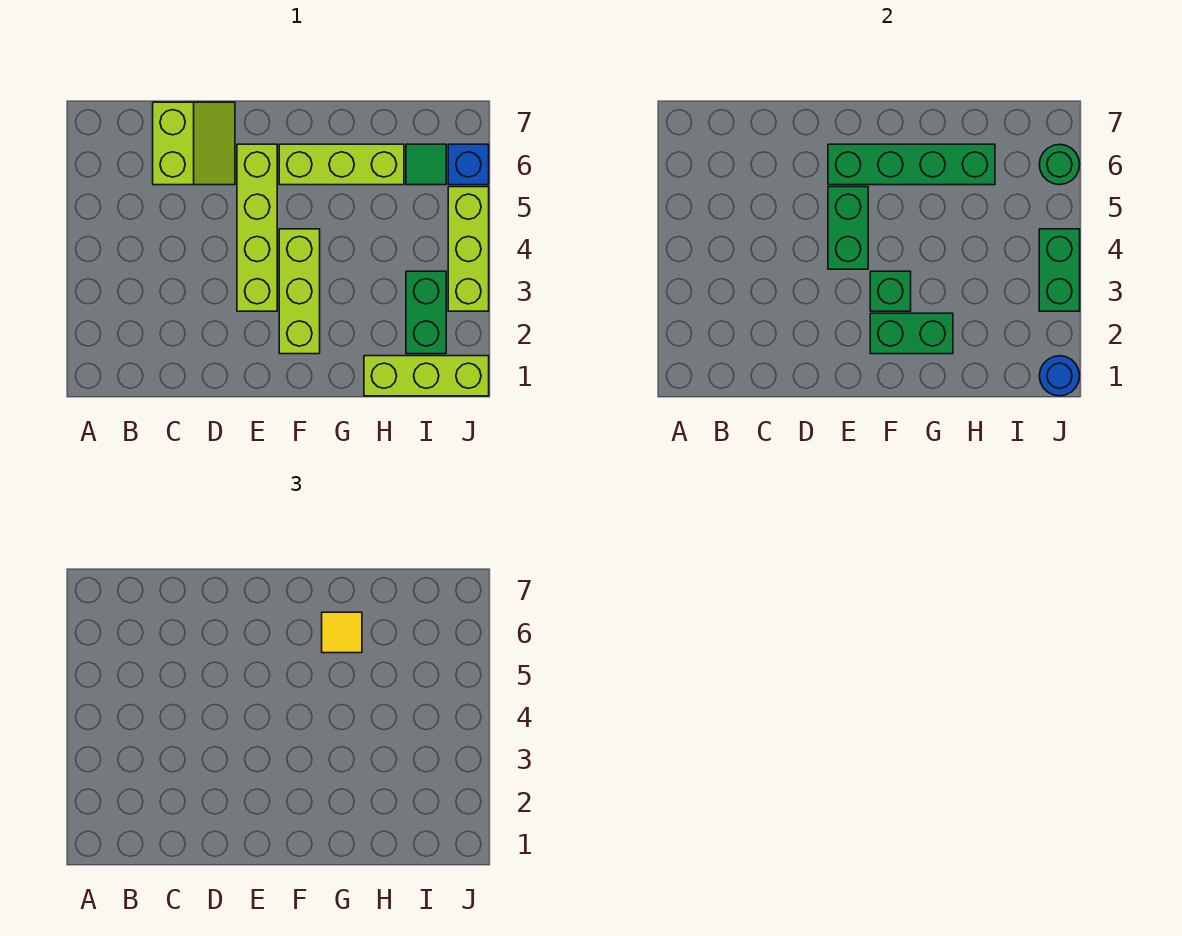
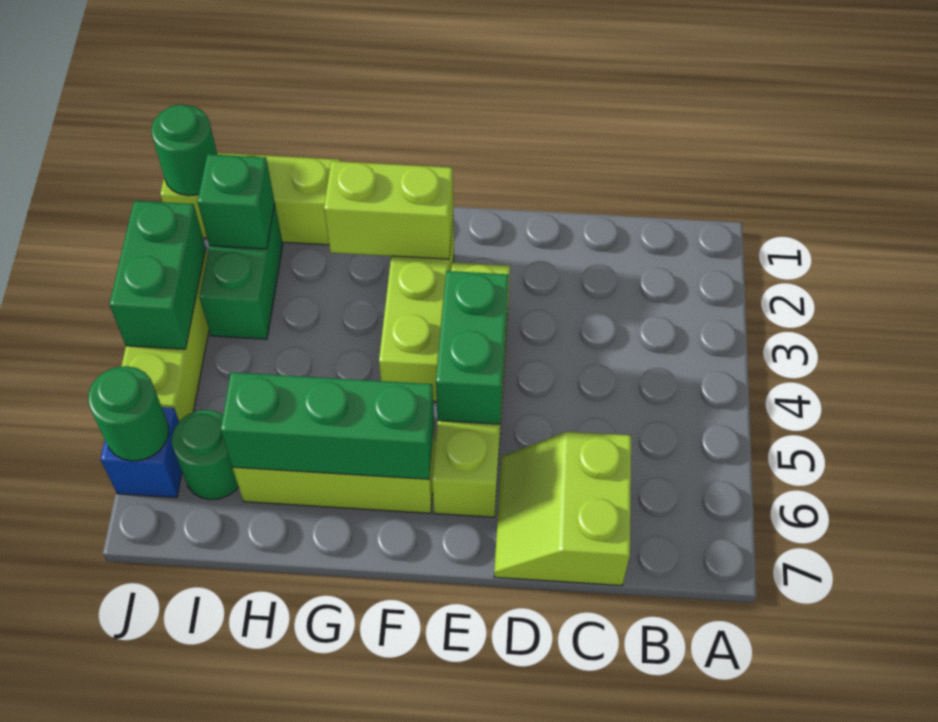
green 1x4 brick [828,144,995,185] -> green 1x3 brick [220,372,434,479]
green 1x2 brick [870,313,953,354] -> lime 1x2 brick [324,161,453,259]
green 1x1 brick [870,271,911,311] -> green 1x1 brick moved to [198,154,275,249]
yellow 1x1 tile [322,612,362,653] -> none
green 1x1 tile [406,144,446,185] -> green 1x1 round brick [172,410,238,500]
blue 1x1 round brick [1039,356,1080,396] -> green 1x1 round brick [151,105,217,196]

